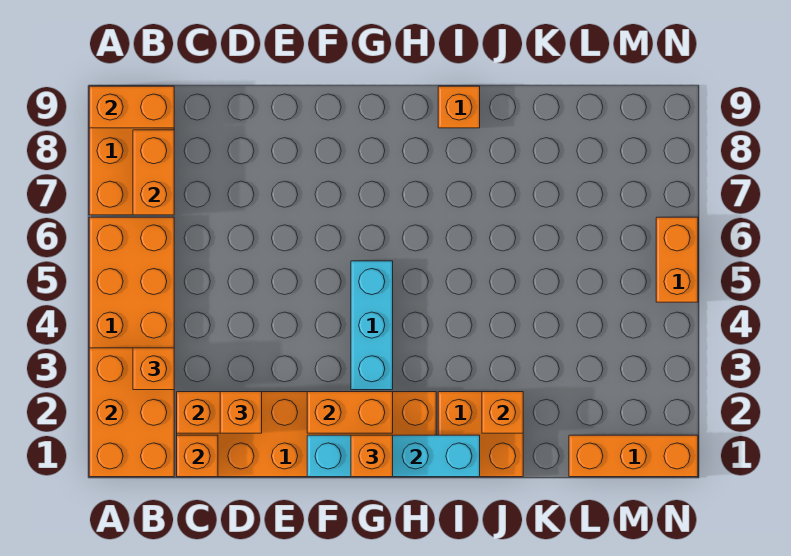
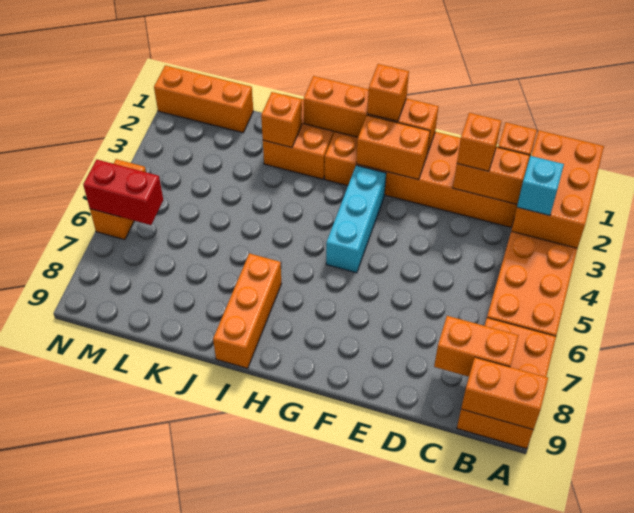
orange 1x1 brick [133,348,174,390] -> cyan 1x1 brick [517,156,564,216]
orange 1x2 brick [133,130,174,215] -> orange 1x2 brick turned to [434,316,519,377]
cyan 1x4 brick [307,435,480,477] -> orange 1x4 brick [304,76,439,154]
orange 1x1 brick [438,86,480,128] -> orange 1x3 brick [213,253,282,368]
none -> red 1x2 brick [83,160,163,225]

